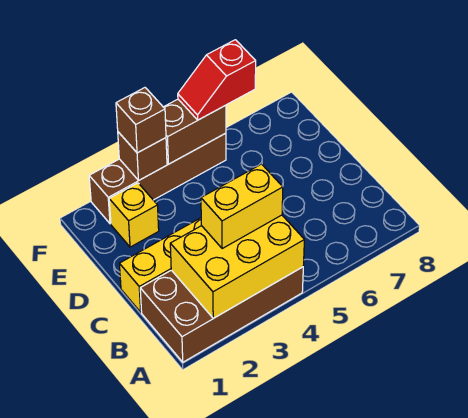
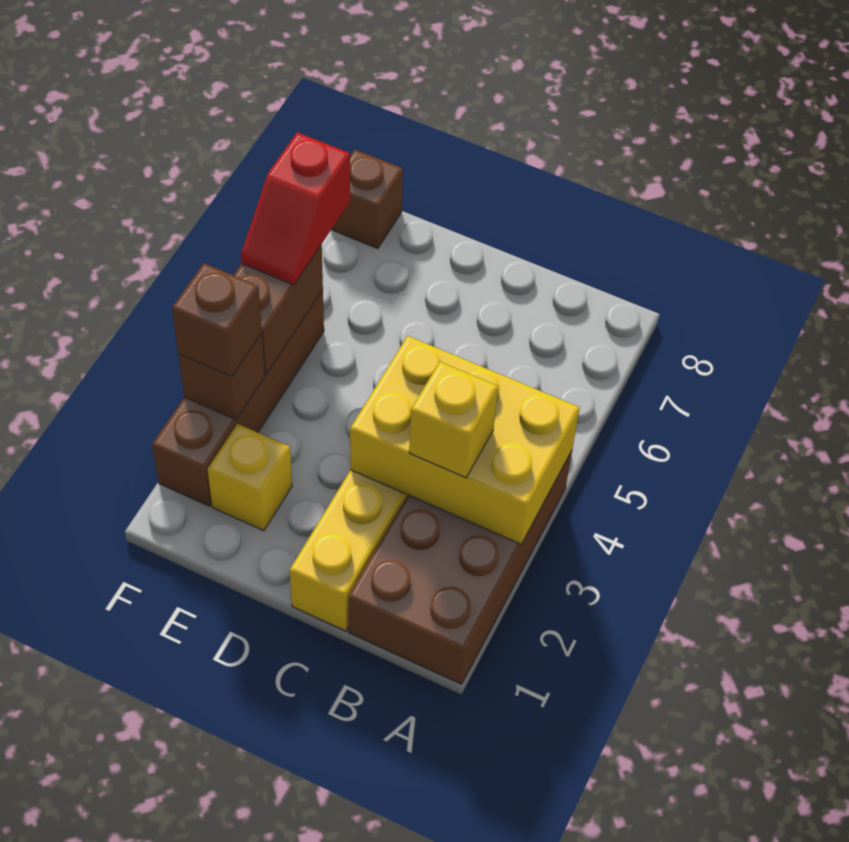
yellow 2x3 brick [170,215,304,318] -> yellow 2x3 brick turned to [350,336,580,544]
yellow 1x2 brick [201,164,283,248] -> yellow 1x1 brick [409,362,498,478]
none -> brown 1x1 brick [331,150,403,249]

